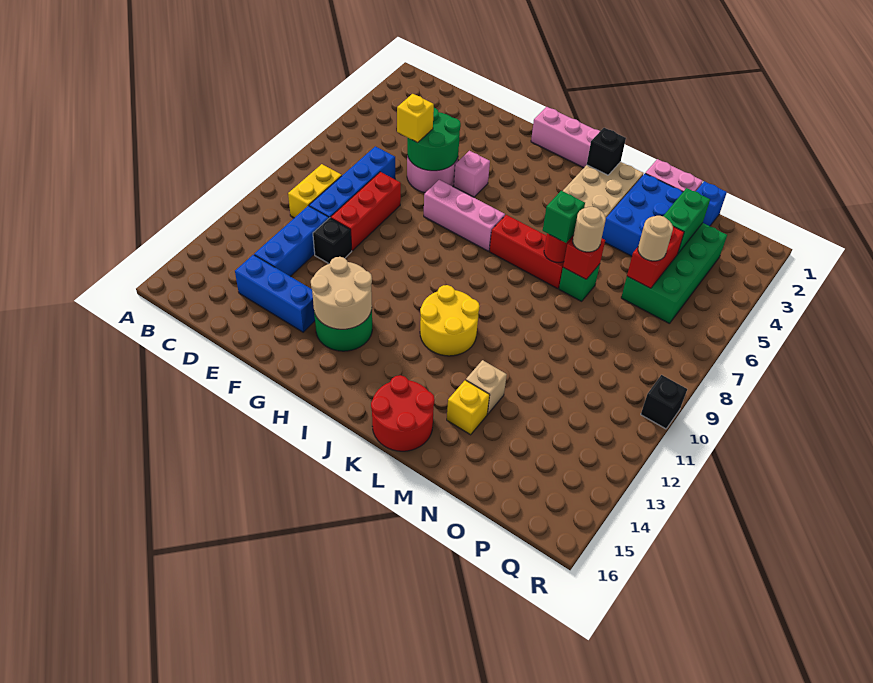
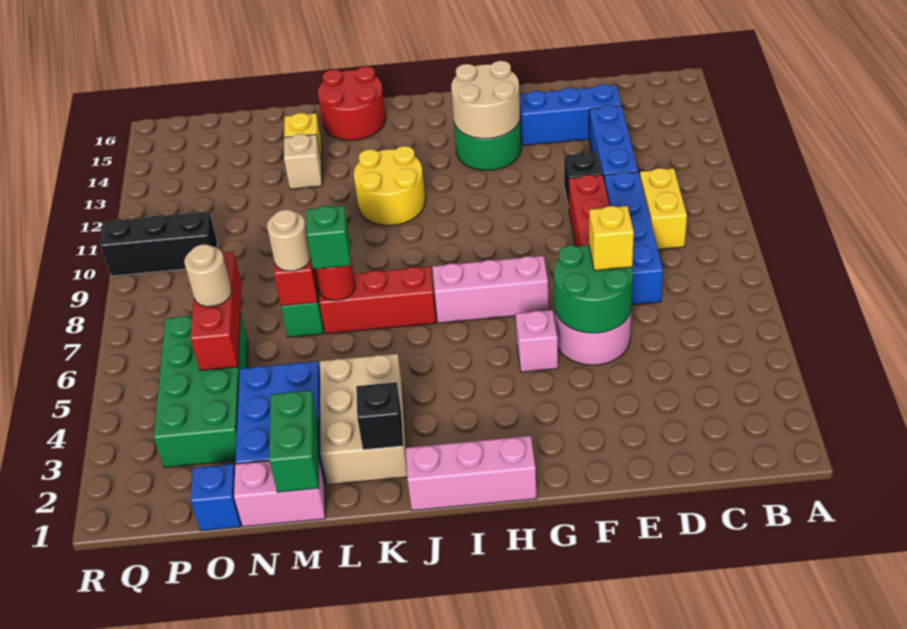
green 1x2 brick [663,188,710,253] -> green 1x2 brick moved to [269,390,319,492]
red 1x2 brick [627,227,684,288] -> red 1x3 brick [190,251,242,371]
black 1x1 brick [641,375,687,429] -> black 1x3 brick [101,212,217,276]

